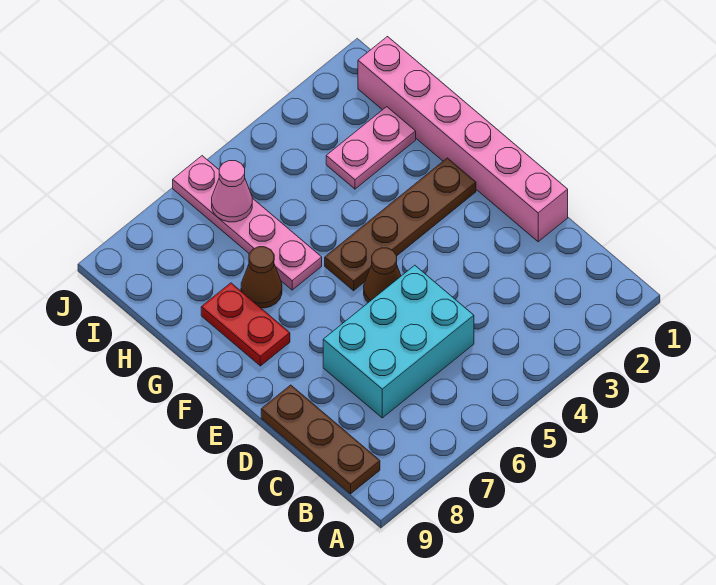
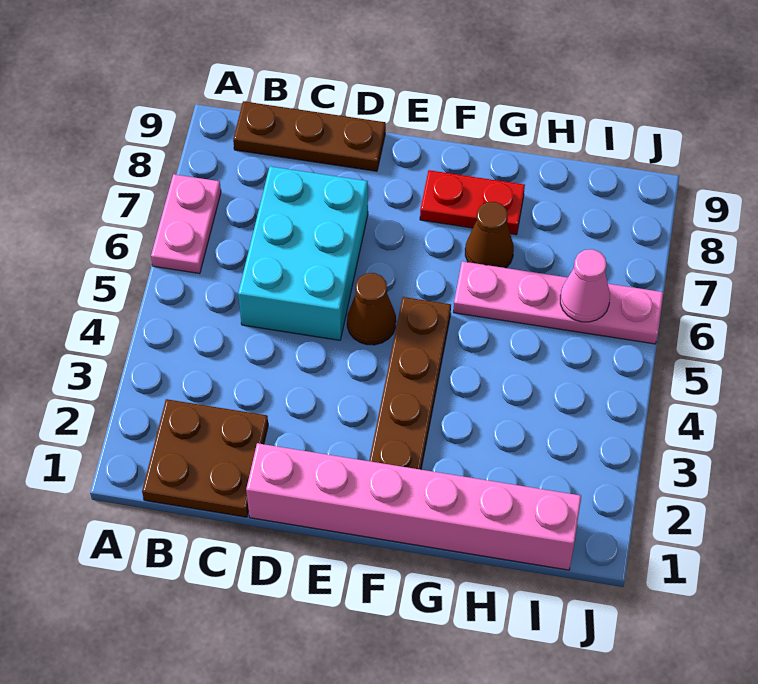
none -> brown 2x2 plate [142,399,268,517]
pink 1x2 plate [326,107,416,189] -> pink 1x2 plate moved to [151,174,221,274]

